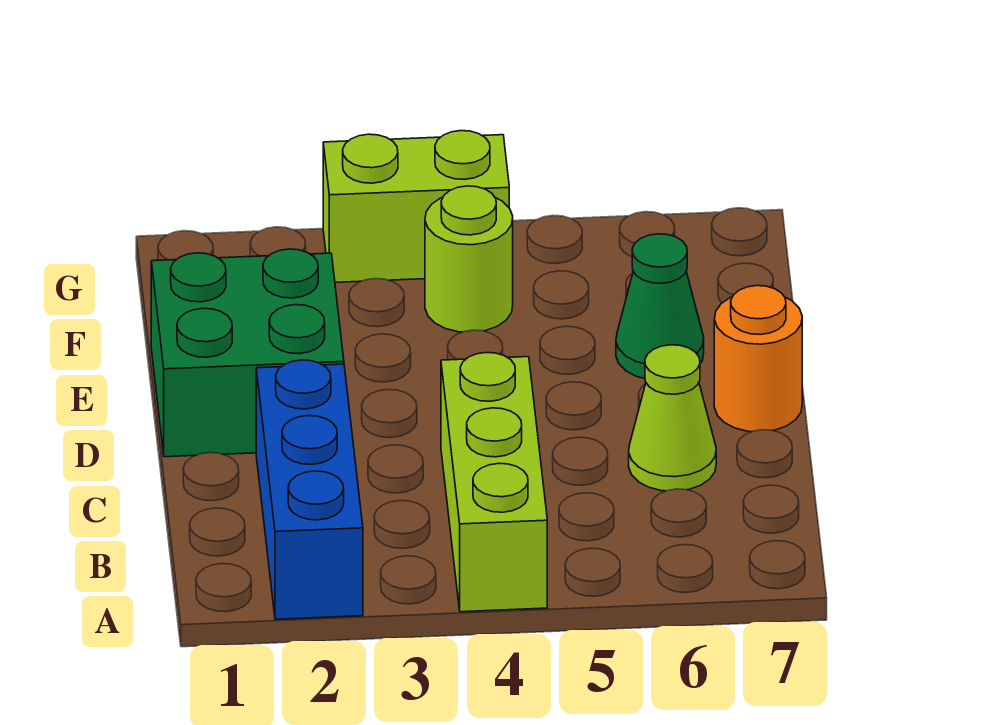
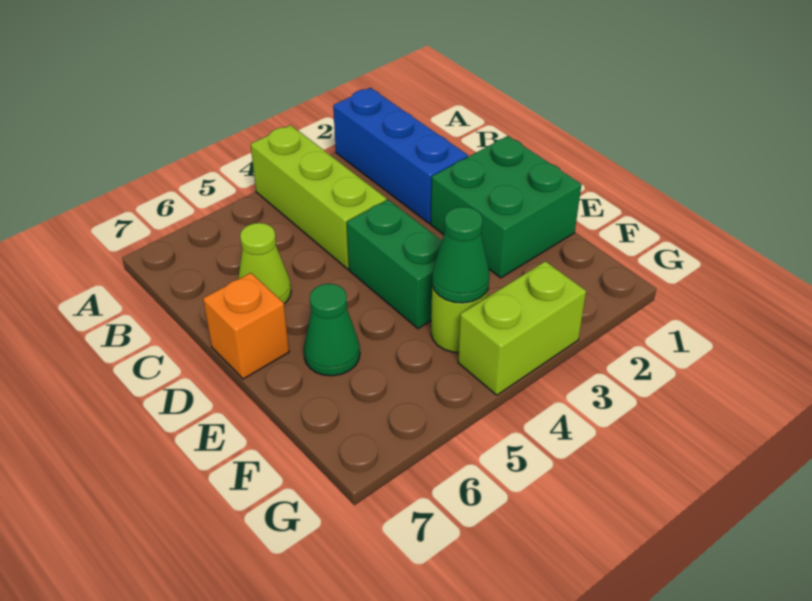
none -> green 1x2 brick [347,200,442,329]
orange 1x1 round brick [714,286,802,432] -> orange 1x1 brick [203,273,289,379]
none -> green 1x1 cone [432,207,490,303]

